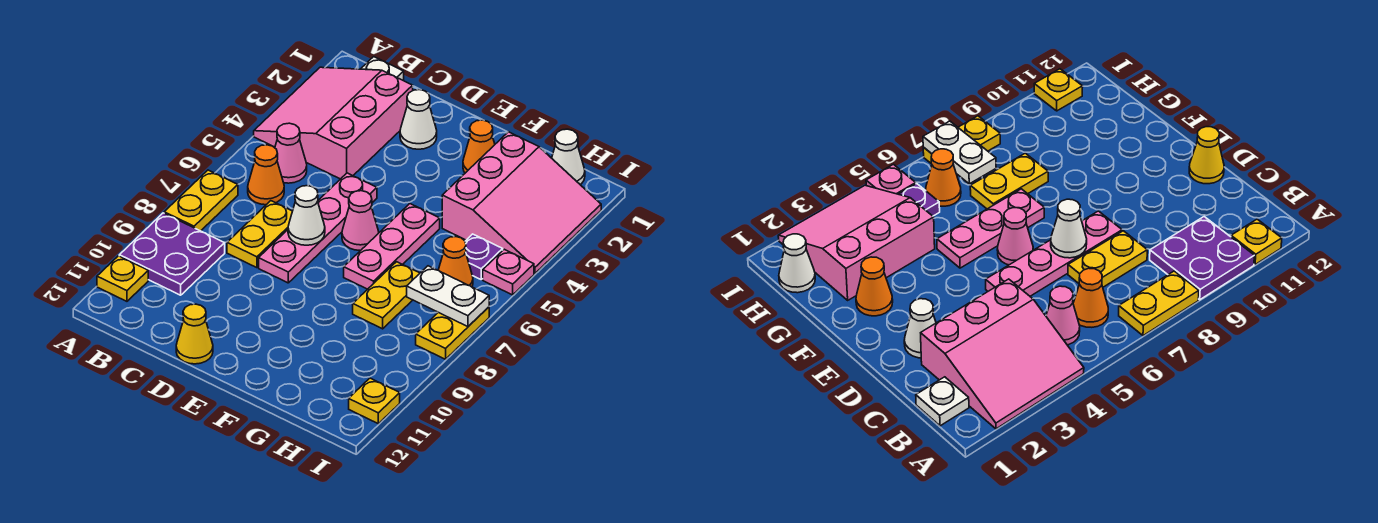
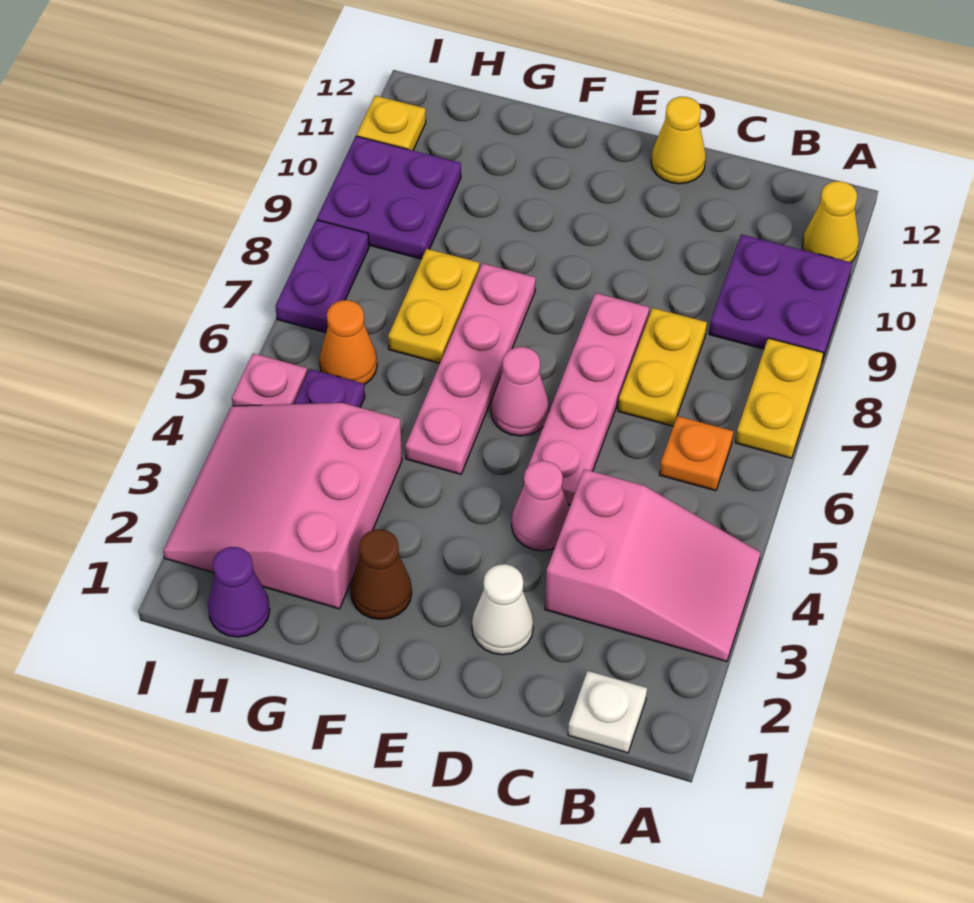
pink 3x3 slope [254,67,413,179] -> pink 2x3 slope [545,469,761,662]
yellow 1x1 plate [97,256,148,301] -> yellow 1x1 cone [802,181,859,262]
pink 1x1 cone [275,123,307,183] -> pink 1x1 cone moved to [512,461,569,551]
orange 1x1 cone [248,145,284,205] -> orange 1x1 plate [660,416,734,491]
white 1x1 cone [288,186,325,245] -> none
orange 1x1 cone [463,120,495,173] -> brown 1x1 cone [351,529,412,619]
pink 1x3 plate [344,204,440,289] -> pink 1x4 plate [405,263,536,474]
white 1x1 cone [552,129,585,185] -> purple 1x1 cone [208,547,270,637]
white 1x2 plate [407,266,489,327] -> none
none -> purple 2x2 plate [317,136,461,259]
yellow 1x2 plate [416,307,489,359] -> purple 1x2 plate [276,220,369,333]

